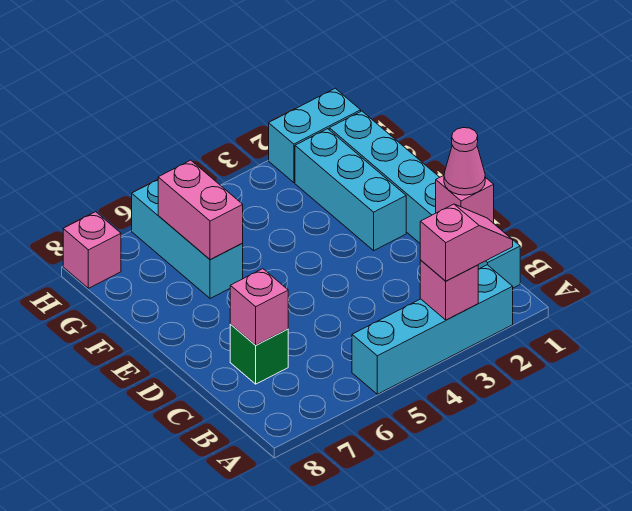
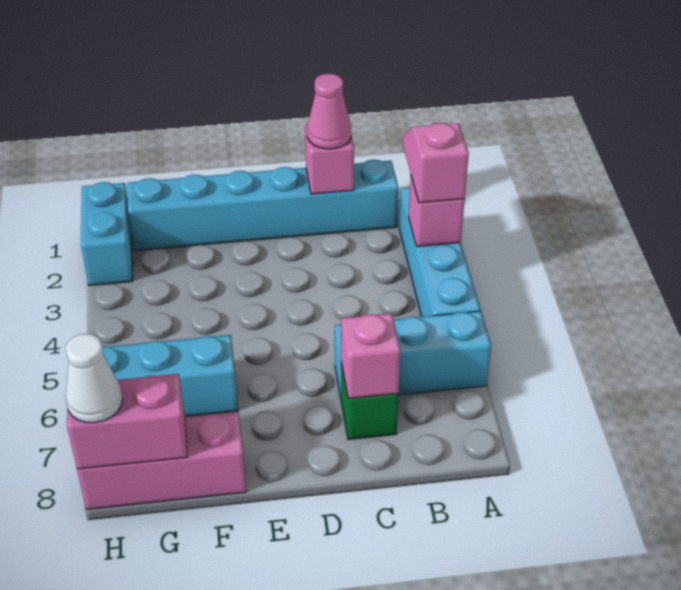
cyan 1x3 brick [295,129,406,250] -> cyan 1x3 brick moved to [335,311,491,397]
pink 1x2 brick [158,160,243,260] -> pink 1x2 brick moved to [67,374,187,469]
pink 1x1 brick [63,212,121,288] -> pink 1x3 brick [77,412,246,509]
none -> white 1x1 cone [66,334,123,423]

